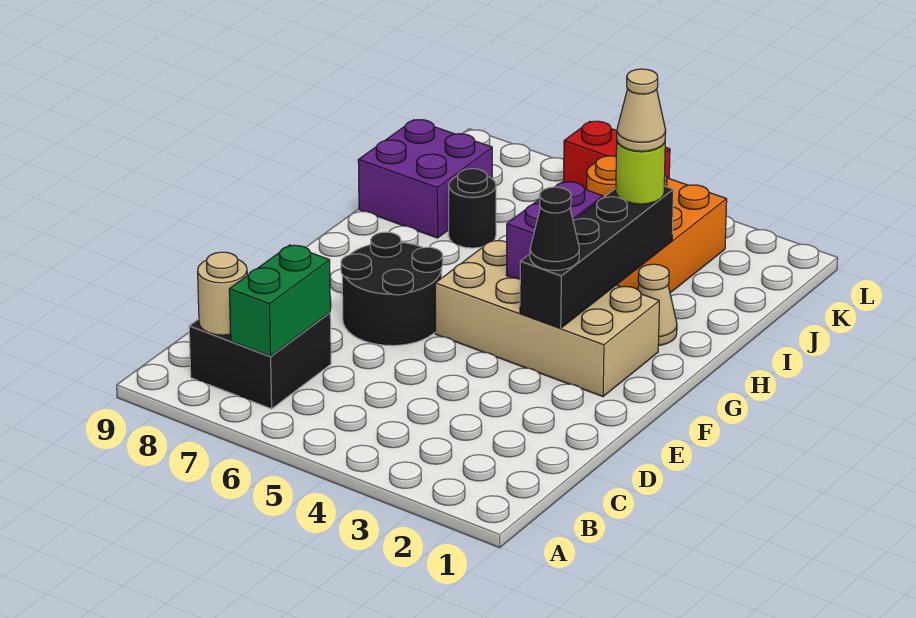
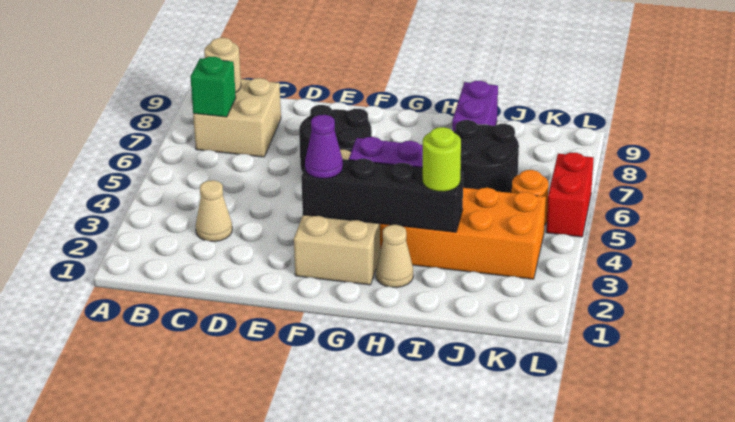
black 2x2 brick [189,313,331,409] -> tan 2x2 brick [193,78,281,157]
green 1x2 brick [229,245,330,356] -> green 1x1 brick [190,57,236,117]
black 1x1 cone [530,187,579,270] -> purple 1x1 cone [305,115,343,178]
tan 1x1 cone [617,69,666,151] -> tan 1x1 cone moved to [196,180,232,242]
black 1x1 round brick [449,169,496,248] -> black 2x2 round brick [454,120,519,193]
purple 2x2 brick [358,120,492,238] -> purple 1x2 brick [452,81,498,132]

